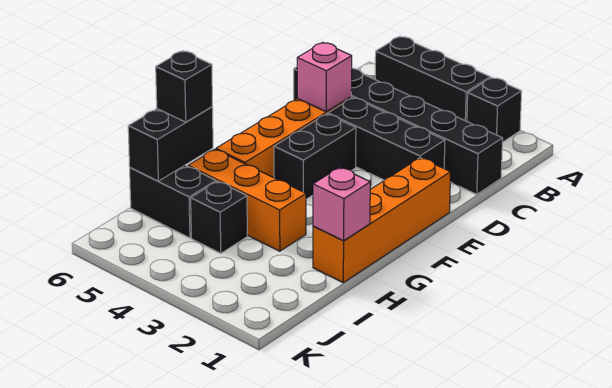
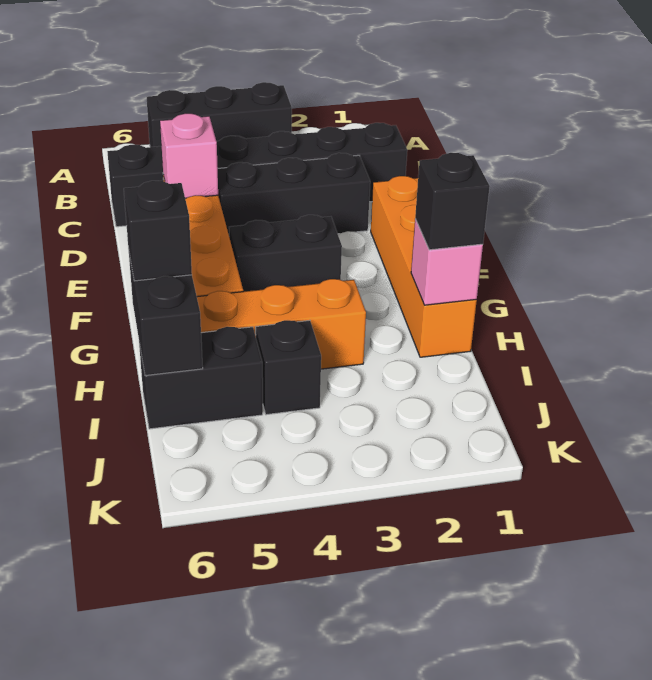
black 1x1 brick [467,78,522,142] -> black 1x1 brick moved to [415,153,490,250]
black 1x2 brick [274,114,356,199] -> black 1x2 brick turned to [229,215,342,292]

